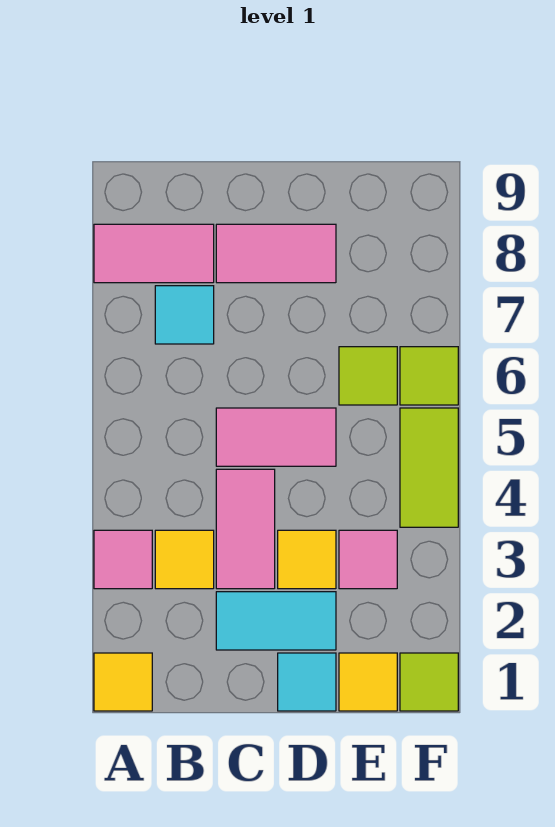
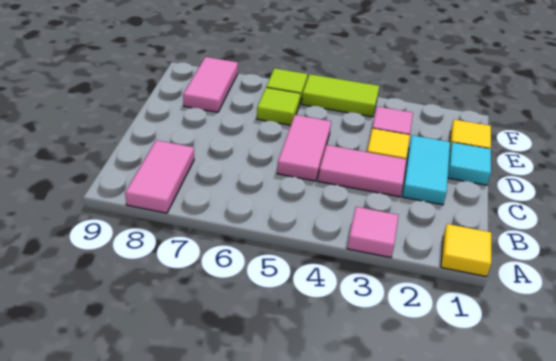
yellow 1x1 tile [155,530,214,589] -> none
cyan 1x1 tile [155,286,214,344] -> none
pink 1x2 tile [216,224,336,283] -> pink 1x2 tile moved to [183,57,238,112]
lime 1x1 tile [400,653,458,711] -> none

